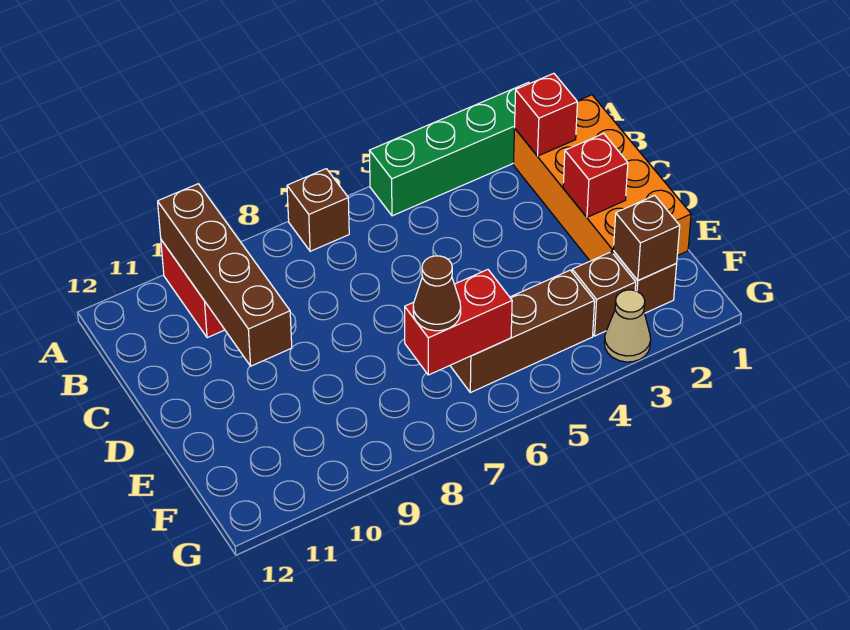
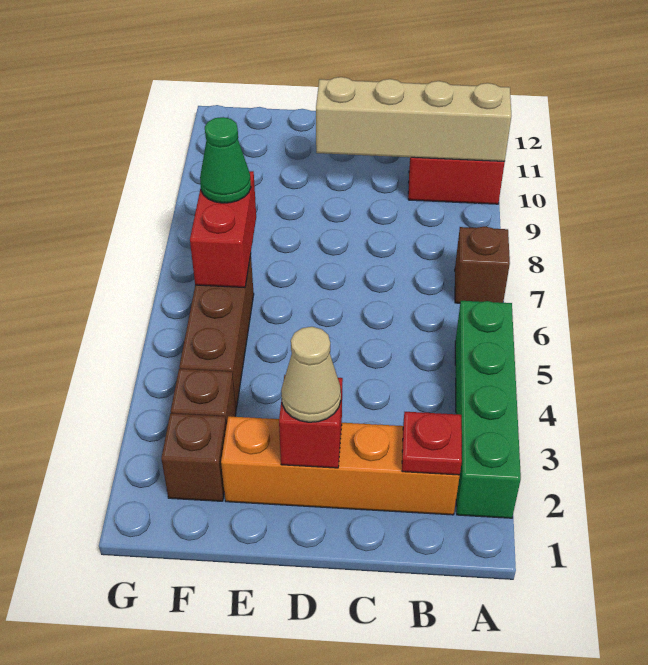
brown 1x4 brick [158,184,292,366] -> tan 1x4 brick [316,77,511,161]
orange 2x4 brick [513,95,691,261] -> orange 1x4 brick [221,416,460,515]
red 1x1 brick [515,73,577,156] -> red 1x1 plate [402,412,462,475]
brown 1x1 brick [613,195,680,281] -> none
brown 1x1 cone [413,256,461,331] -> green 1x1 cone [200,117,251,203]
tan 1x1 cone [604,290,651,362] -> tan 1x1 cone moved to [281,327,341,422]

